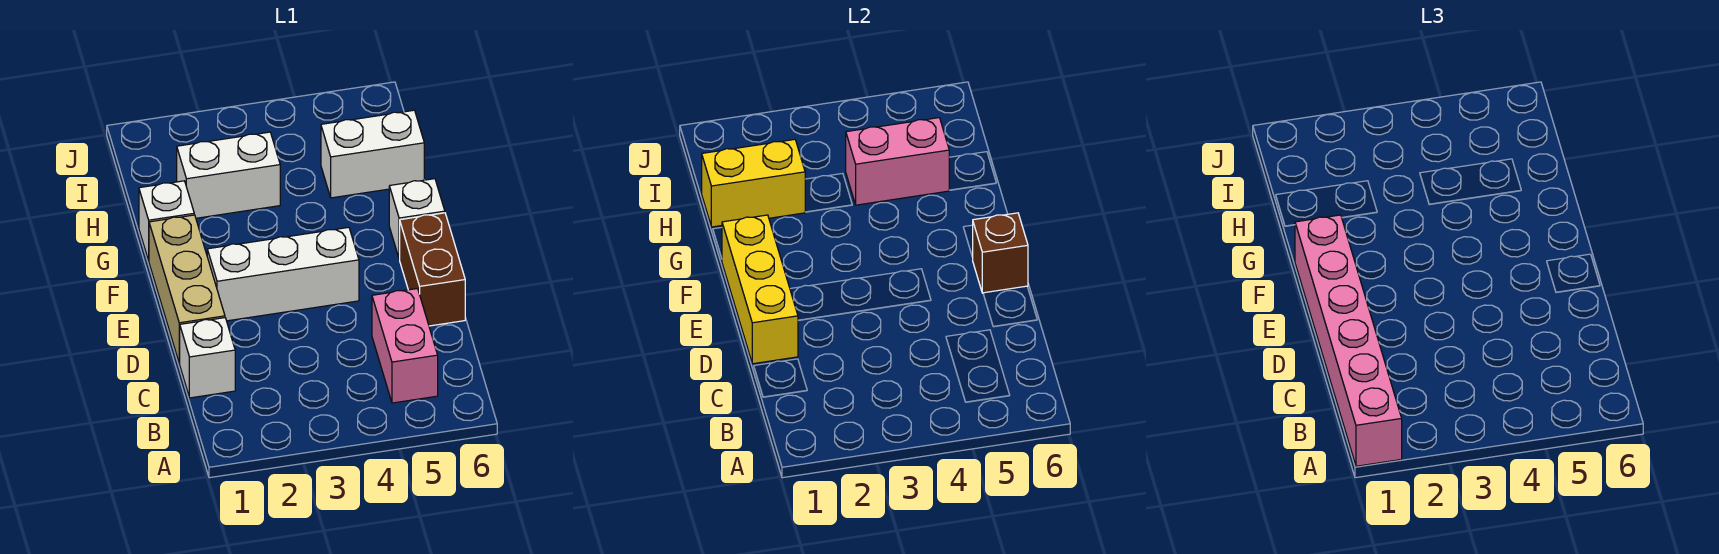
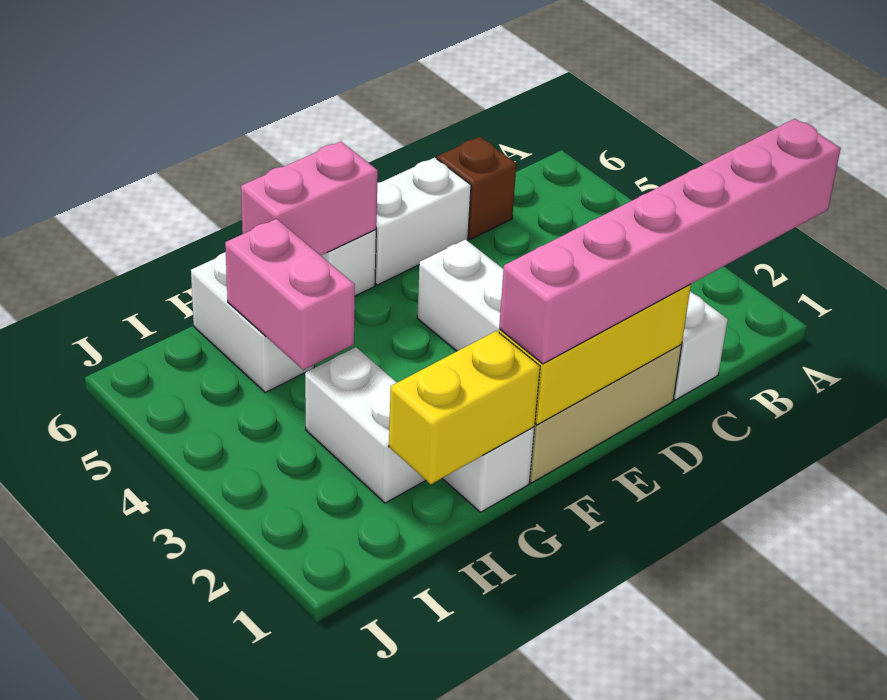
pink 1x2 brick [372,289,438,403] -> pink 1x2 brick moved to [241,142,378,256]
brown 1x2 brick [400,213,465,326] -> white 1x2 brick [375,158,471,285]
brown 1x1 brick [973,213,1028,293] -> brown 1x1 brick moved to [437,137,516,240]
yellow 1x2 brick [702,139,805,227] -> yellow 1x2 brick turned to [389,331,540,484]

